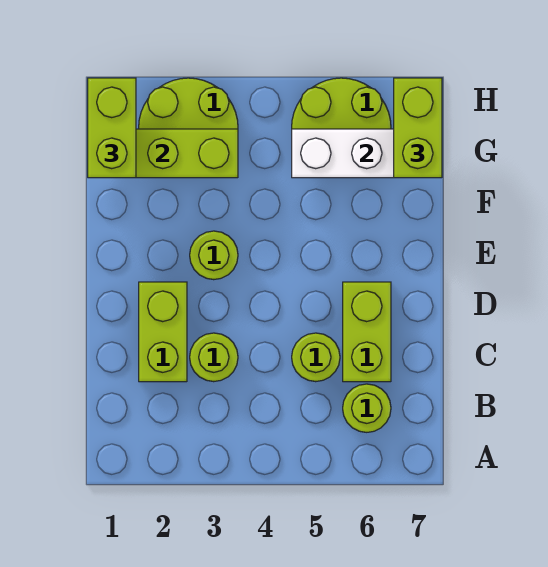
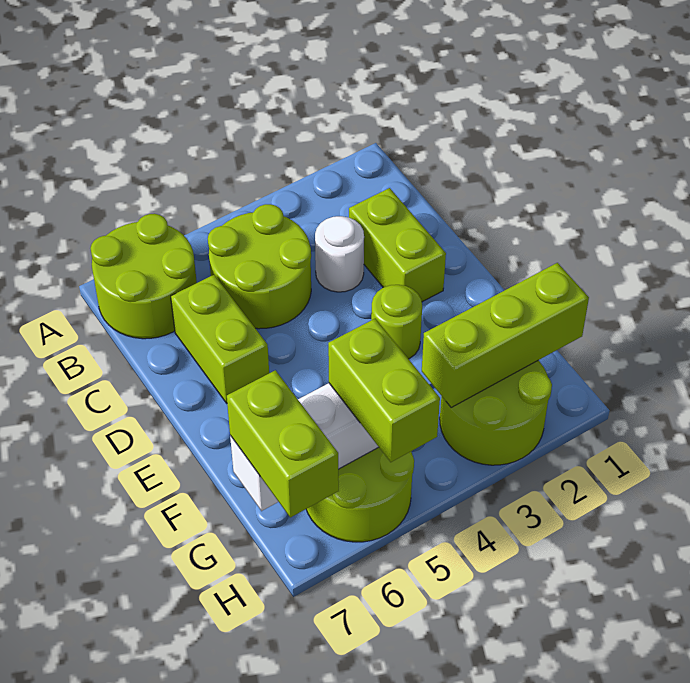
lime 1x1 round brick [343,384,391,432] -> lime 2x2 round brick [90,214,197,339]
lime 1x1 round brick [190,333,238,382] -> white 1x1 round brick [315,216,364,292]
lime 1x1 round brick [292,333,340,382] -> lime 2x2 round brick [208,204,311,329]
lime 1x2 brick [88,78,136,178] -> lime 1x2 brick moved to [328,319,440,462]

